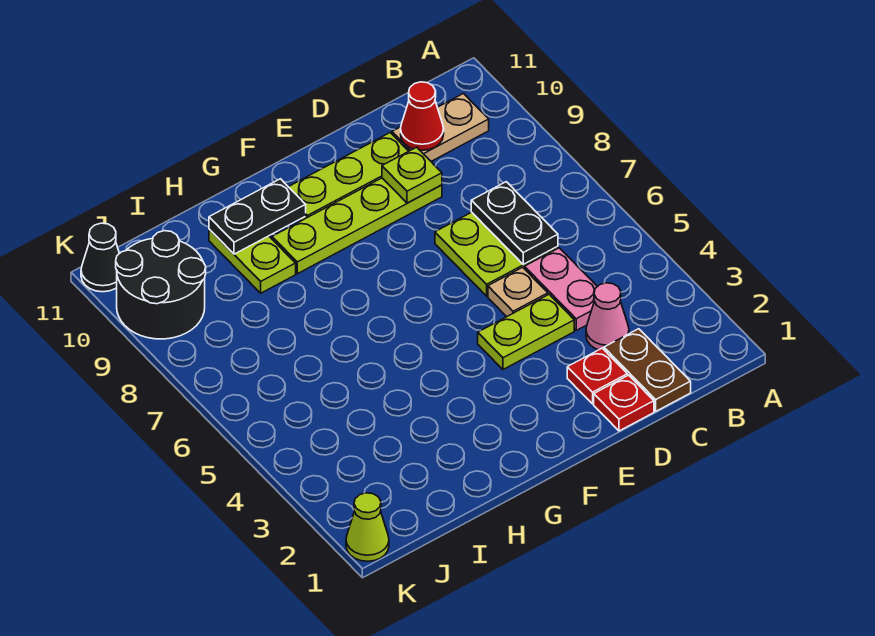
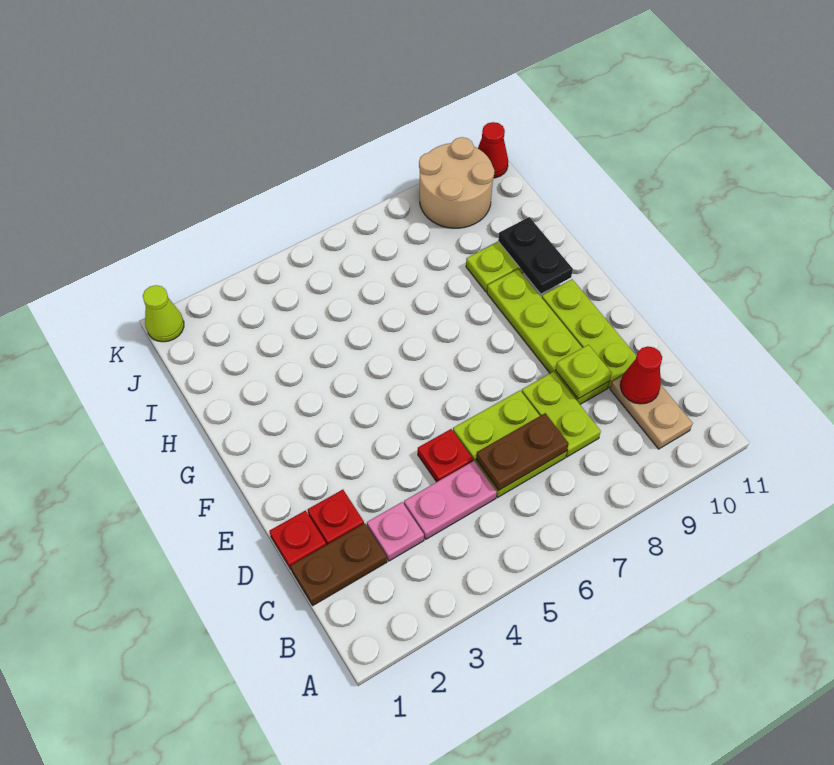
pink 1x1 cone [586,283,629,350] -> pink 1x1 plate [367,502,424,561]
black 1x2 plate [471,182,558,264] -> brown 1x2 plate [476,413,569,490]
lime 1x2 plate [478,294,574,369] -> lime 1x2 plate moved to [521,372,601,457]
tan 1x1 plate [488,267,548,317] -> red 1x1 plate [418,429,473,482]
black 2x2 round brick [116,231,206,339] -> tan 2x2 round brick [419,137,495,228]
black 1x1 cone [81,223,119,292] -> red 1x1 cone [478,122,508,178]

